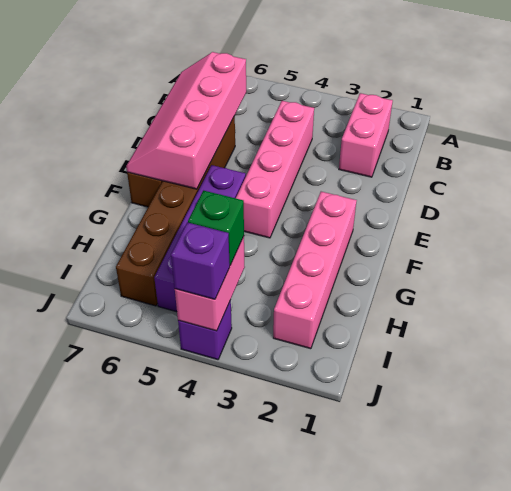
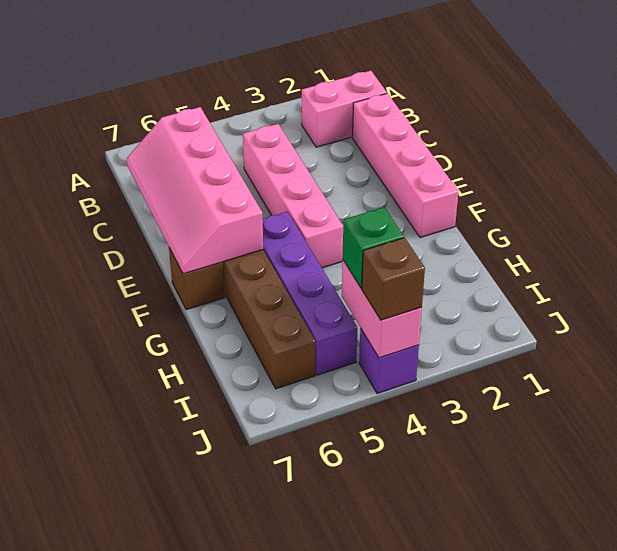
pink 1x2 brick [339,93,393,177] -> pink 1x2 brick turned to [302,71,387,147]
pink 1x4 brick [273,192,357,349] -> pink 1x4 brick moved to [353,93,459,238]
purple 1x1 brick [171,222,230,299] -> brown 1x1 brick [362,238,425,320]

